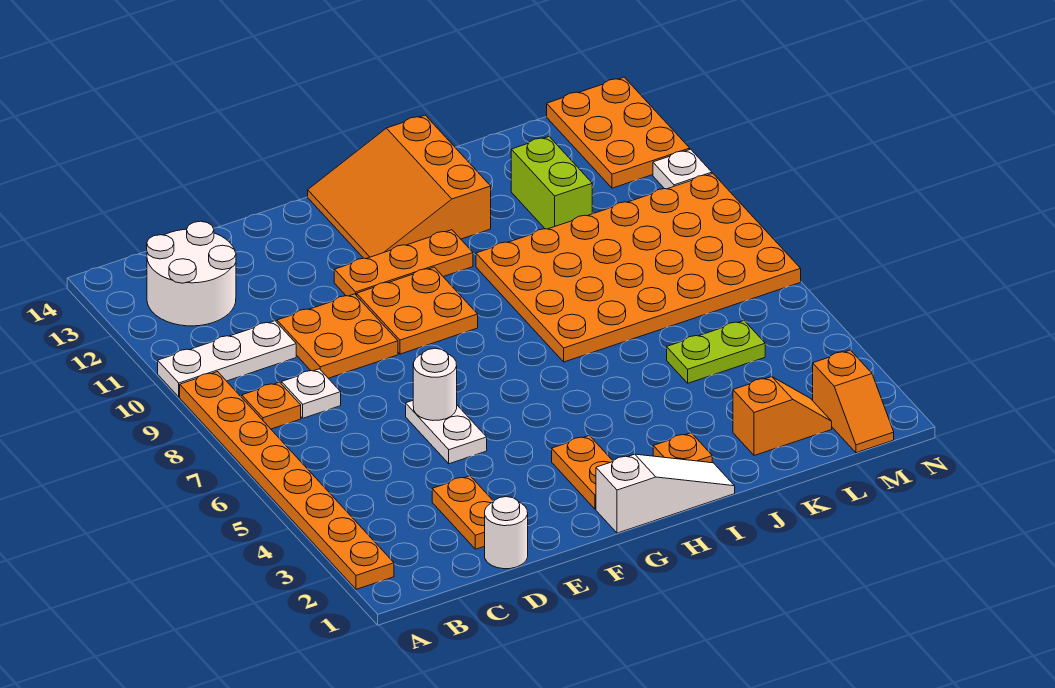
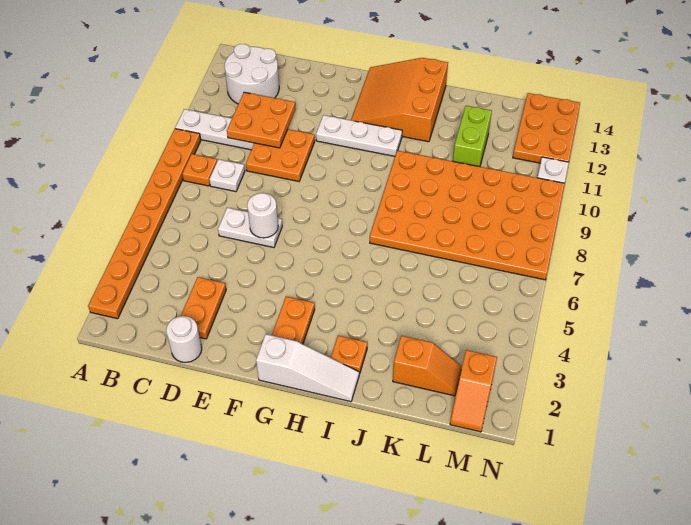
white 1x2 plate [406,401,487,464] -> white 1x2 plate turned to [218,208,282,248]
orange 2x2 plate [357,267,478,354] -> orange 2x2 plate moved to [227,92,296,148]
orange 1x3 plate [334,230,473,296] -> white 1x3 plate [316,115,402,156]
lime 1x2 plate [667,321,765,383] -> none

